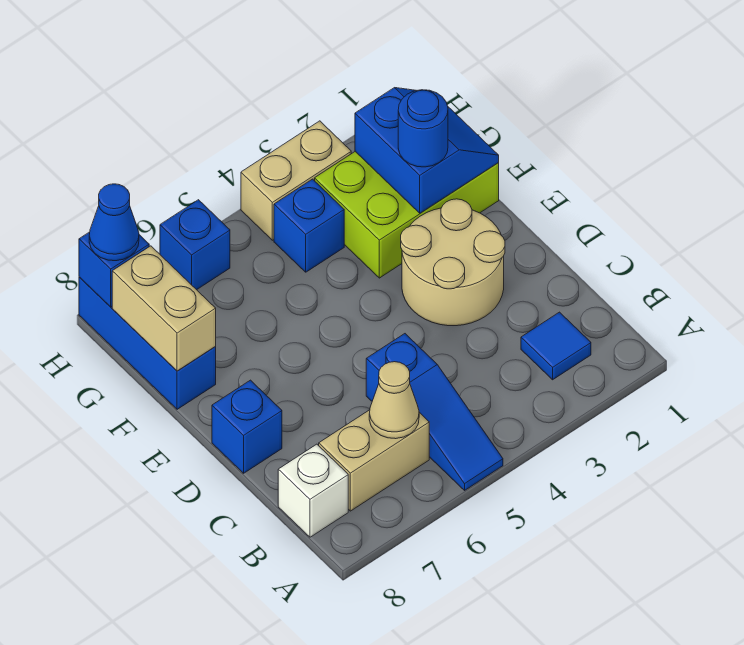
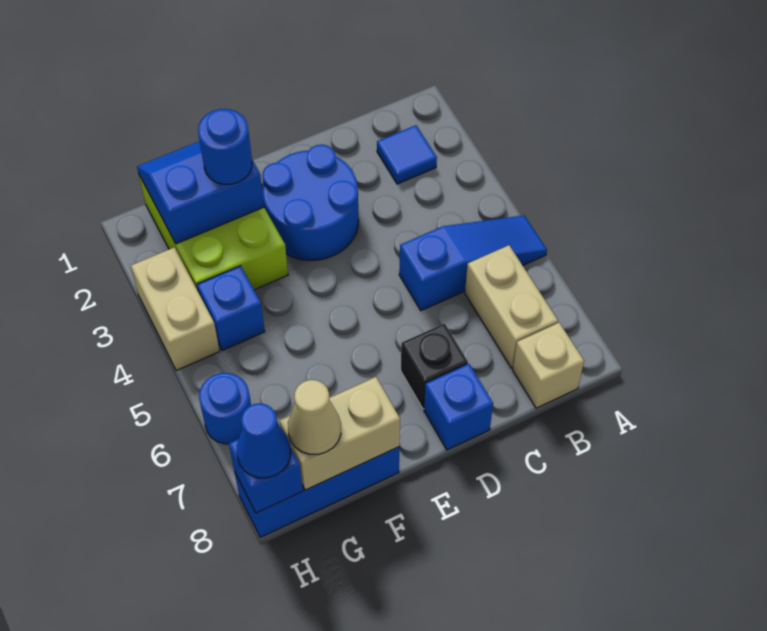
tan 1x1 cone [369,362,419,439] -> tan 1x1 cone moved to [288,380,341,454]
white 1x1 brick [278,444,348,537] -> tan 1x1 brick [513,323,584,408]
tan 2x2 round brick [401,199,505,326] -> blue 2x2 round brick [262,145,359,260]
none -> black 1x1 brick [401,323,468,409]
blue 1x1 brick [160,200,230,290] -> blue 1x1 round brick [199,373,251,444]

